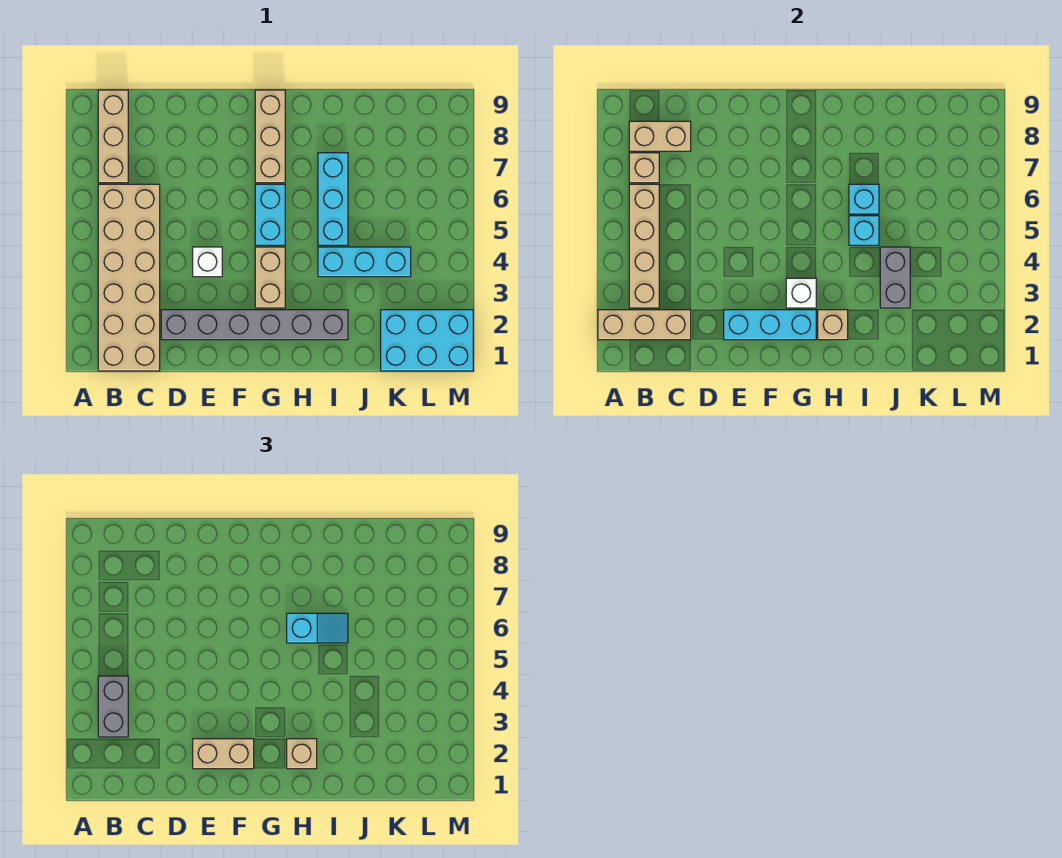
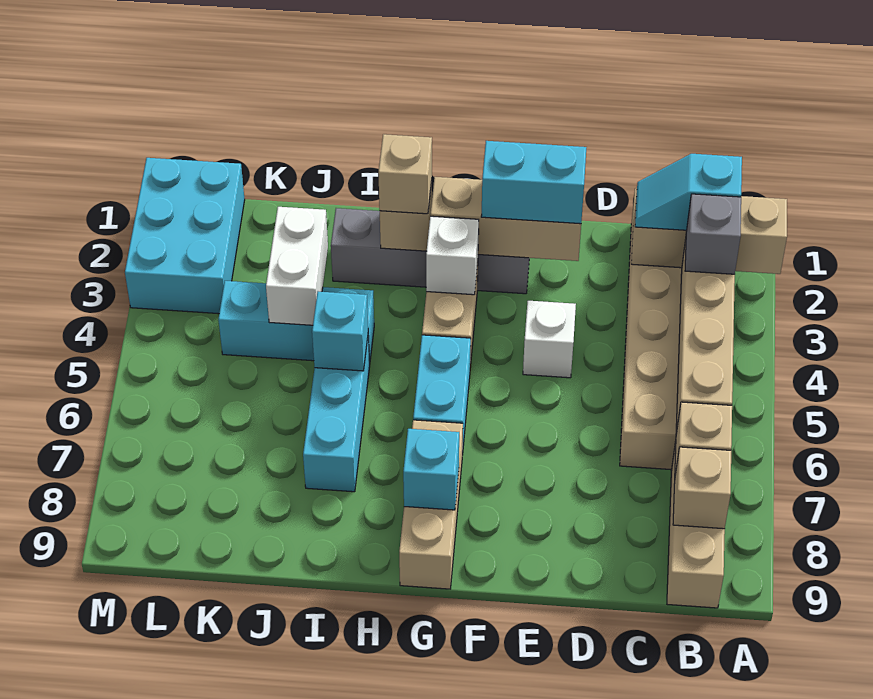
grey 1x2 brick [98,676,128,737] -> grey 1x1 brick [685,194,741,274]
tan 1x2 brick [629,121,691,151] -> tan 1x1 brick [673,447,731,529]
grey 1x6 brick [161,310,348,340] -> grey 1x4 brick [331,208,529,294]
cyan 1x3 brick [724,310,816,340] -> tan 1x3 brick [430,177,581,261]
tan 1x2 brick [193,739,254,769] -> cyan 1x2 brick [481,141,586,224]
cyan 1x2 slope [287,613,348,643] -> cyan 1x2 slope moved to [635,154,742,230]
cyan 1x1 brick [849,184,879,214] -> cyan 1x1 brick moved to [403,429,459,510]
grey 1x2 brick [880,247,910,308] -> white 1x2 brick [266,207,328,325]
cyan 2x3 brick [381,310,473,371] -> cyan 2x3 brick turned to [125,158,245,314]

